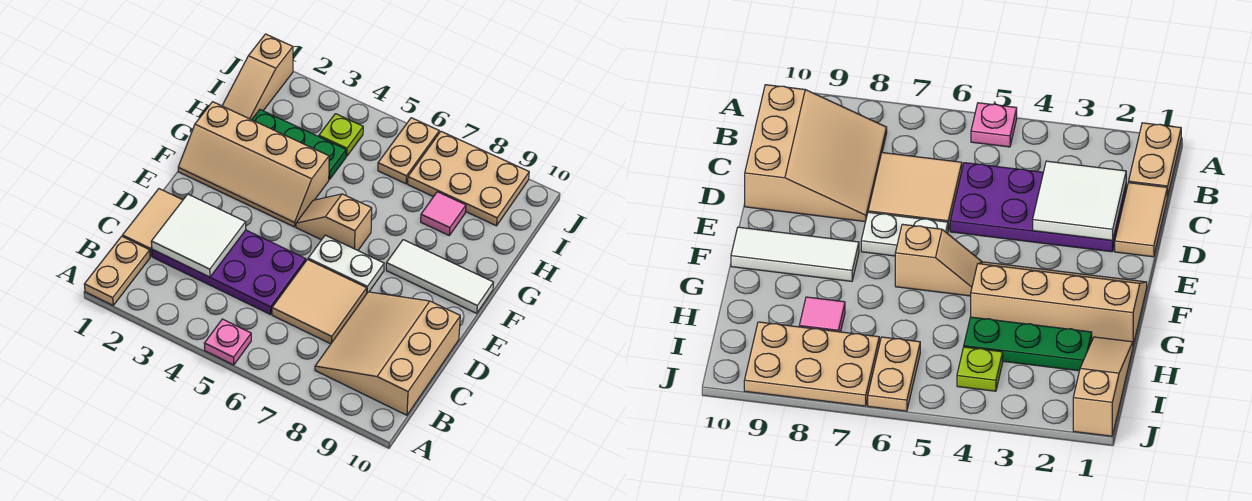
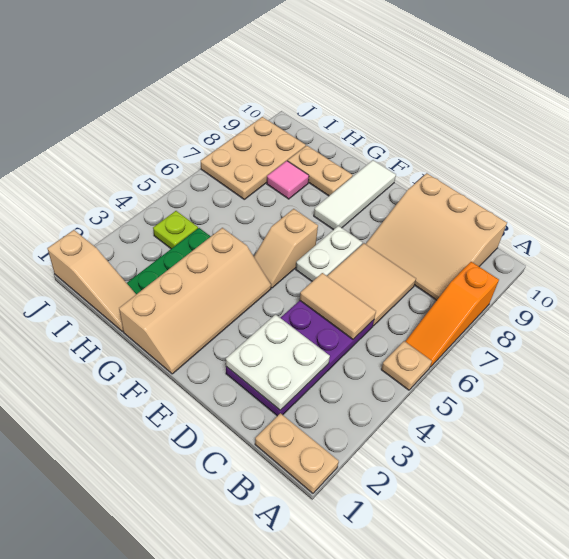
pink 1x1 plate [204,319,251,365] -> tan 1x1 plate [381,341,432,390]
none -> orange 1x3 slope [405,262,499,367]
tan 1x2 tile [122,189,183,256] -> tan 1x2 tile moved to [300,273,376,339]
white 2x2 tile [151,194,246,277] -> white 2x2 plate [226,315,330,410]
tan 1x2 plate [378,118,439,184] -> tan 1x2 plate moved to [288,146,353,196]

